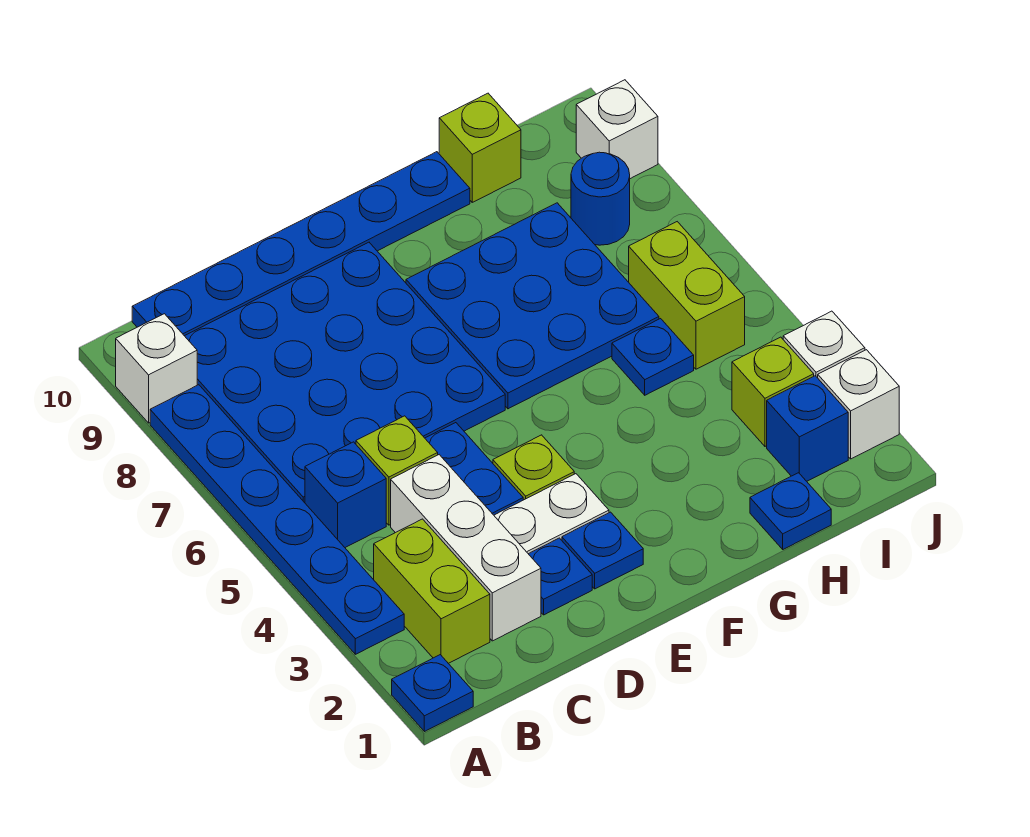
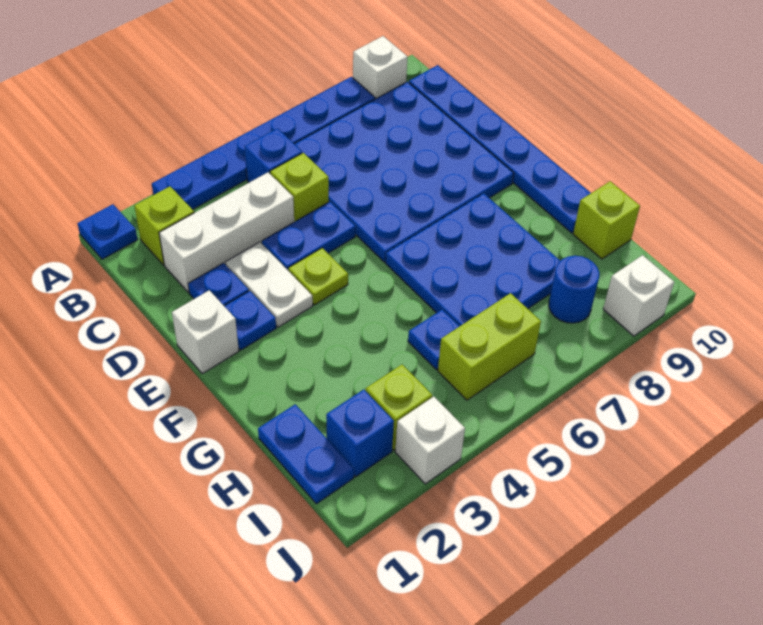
lime 1x2 brick [374,519,490,663] -> lime 1x1 brick [134,186,194,265]
blue 1x1 plate [750,473,831,549] -> blue 1x2 plate [258,404,354,504]
white 1x1 brick [818,350,899,459] -> white 1x1 brick moved to [172,290,239,374]

